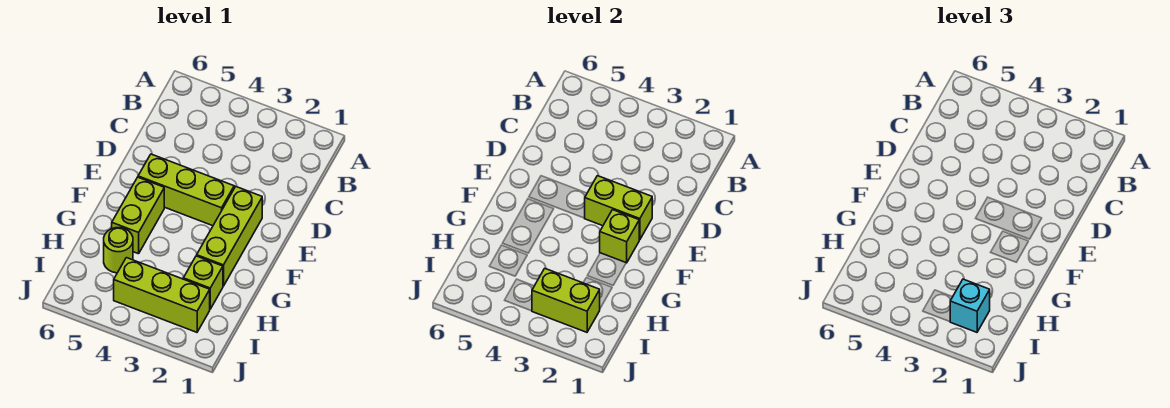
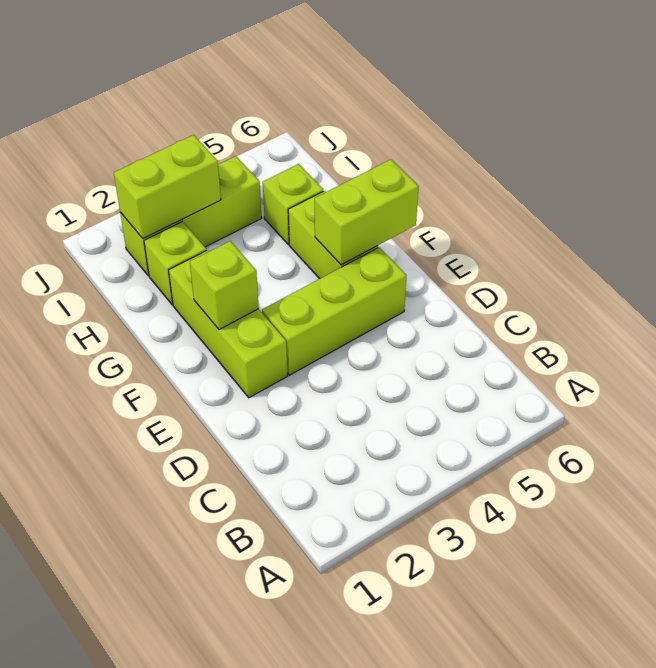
lime 1x2 brick [585,176,652,240] -> lime 1x2 brick moved to [315,160,419,265]
lime 1x1 round brick [104,228,133,273] -> lime 1x1 brick [263,164,323,245]
cyan 1x1 brick [950,279,990,332] -> none

